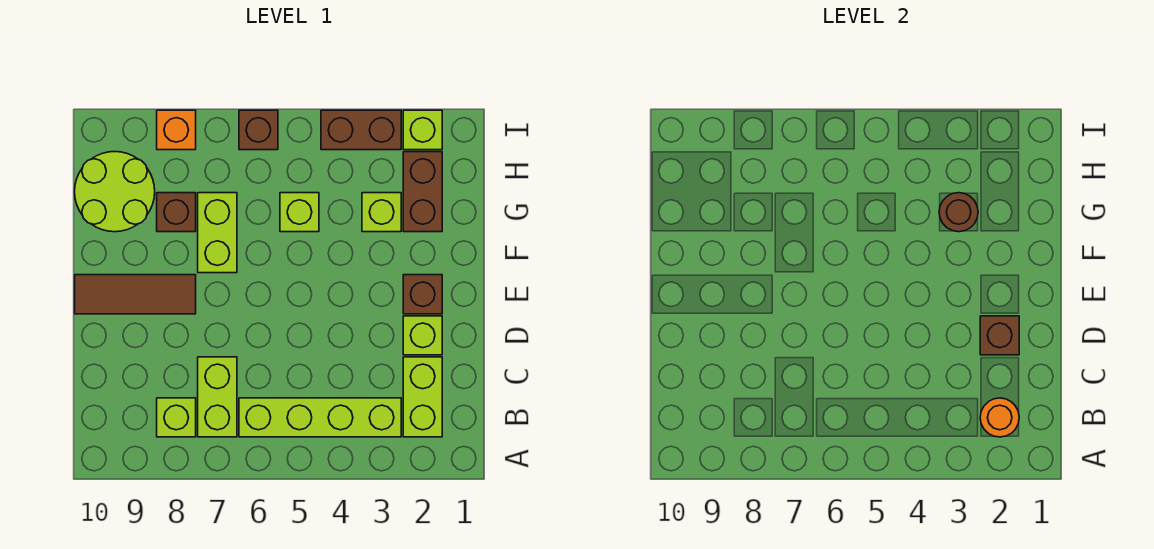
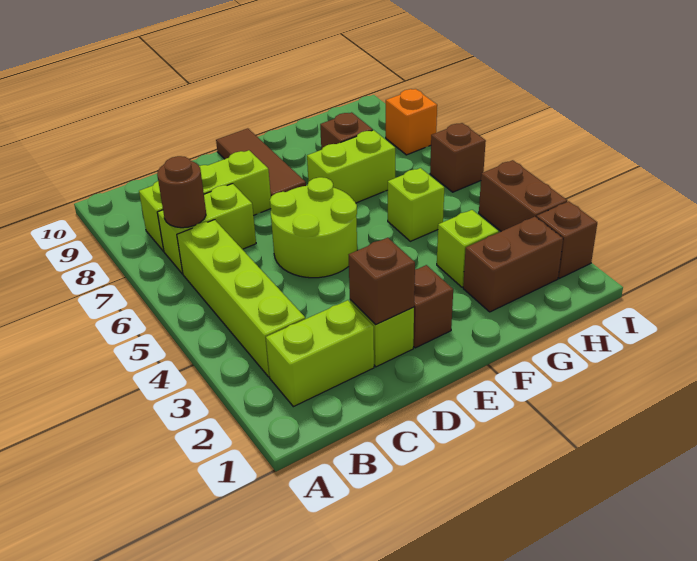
orange 1x1 round brick [980,398,1019,437] -> none
lime 1x1 brick [157,398,196,437] -> lime 1x3 brick [139,150,271,251]
brown 1x1 round brick [939,193,978,232] -> brown 1x1 round brick moved to [157,156,206,228]
lime 2x2 round brick [75,152,155,232] -> lime 2x2 round brick moved to [270,177,357,278]
lime 1x1 brick [403,110,442,150] -> brown 1x1 brick [536,201,597,278]

